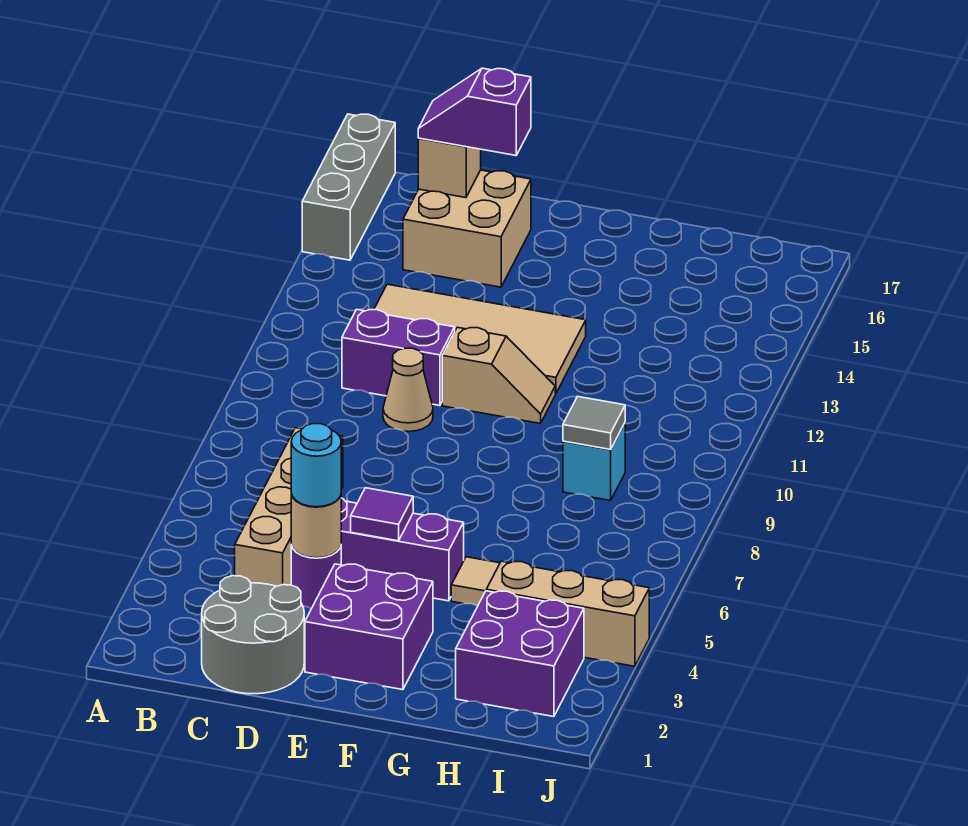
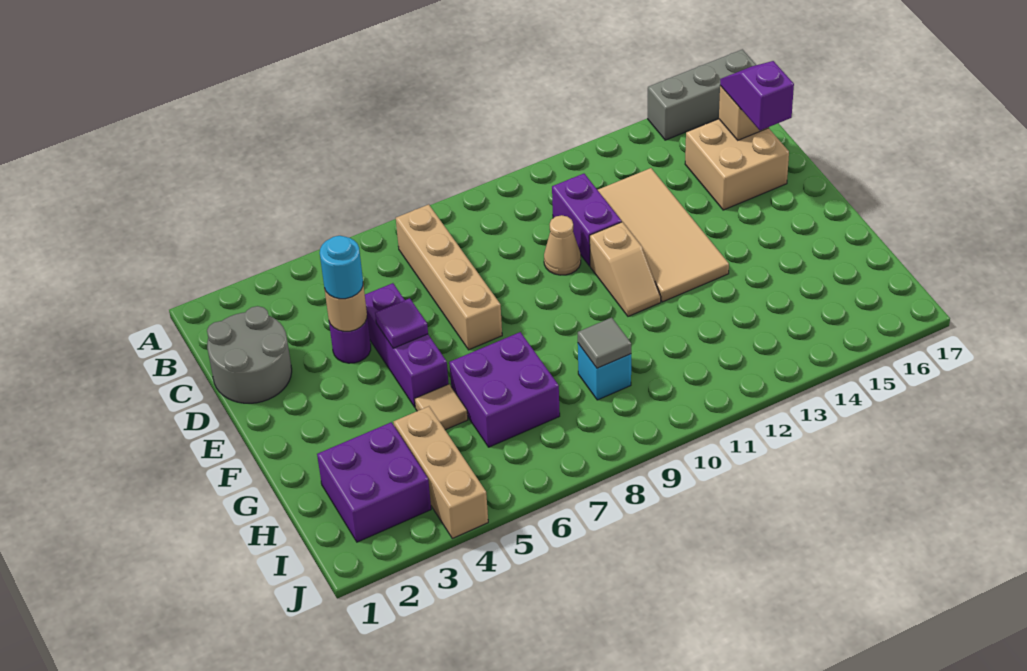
tan 1x4 brick [235,428,343,586] -> tan 1x4 brick turned to [396,204,502,350]
purple 2x2 brick [305,564,433,690] -> purple 2x2 brick moved to [449,332,560,447]

